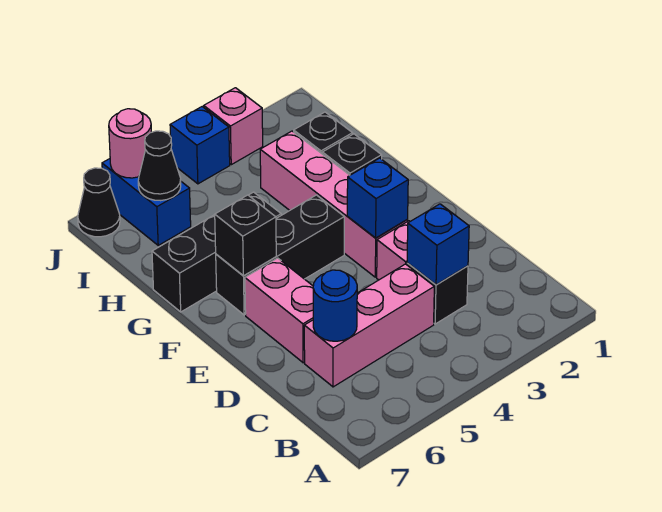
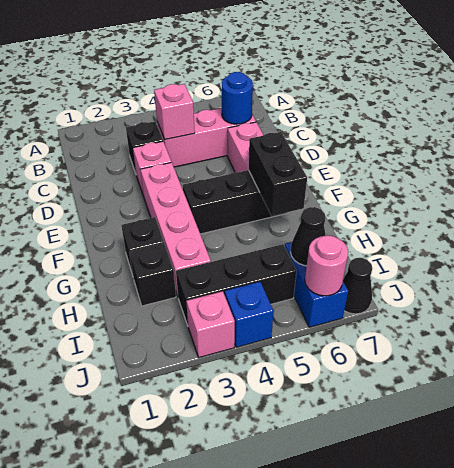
blue 1x1 brick [407,204,469,285] -> none
none -> pink 1x1 brick [154,84,195,140]
blue 1x1 brick [347,158,408,238] -> none
black 1x1 brick [215,195,276,276] -> black 1x2 brick [248,132,307,216]
black 1x3 brick [152,192,281,312] -> black 1x3 brick moved to [176,244,297,325]

